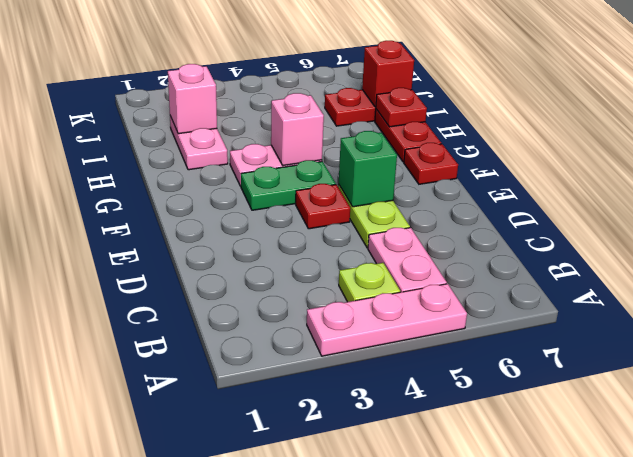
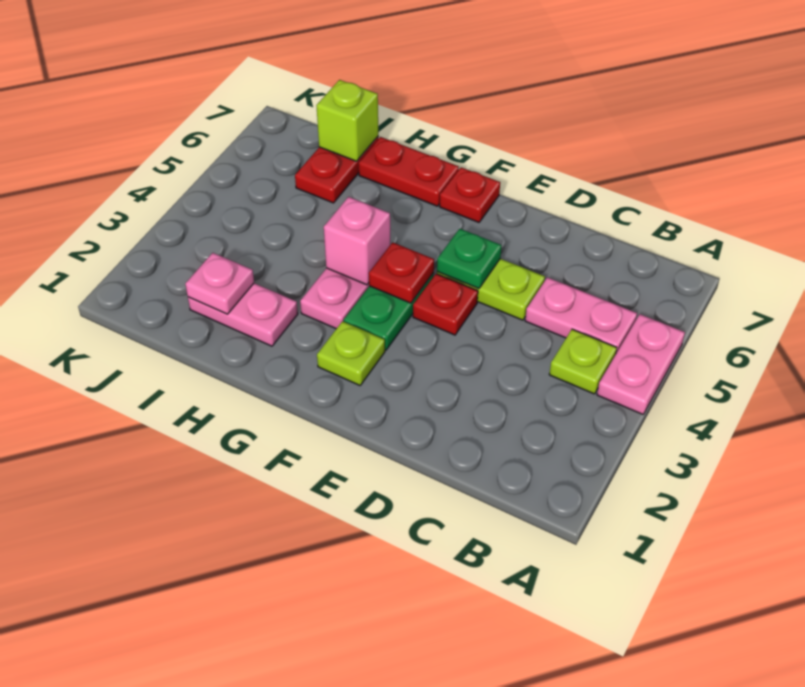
pink 1x3 plate [307,284,467,356] -> pink 1x2 plate [597,314,685,414]
green 1x1 brick [339,131,397,207] -> green 1x1 plate [437,229,501,289]
none -> lime 1x1 plate [317,321,385,385]
red 1x1 plate [376,88,427,127] -> red 1x1 plate moved to [369,242,434,303]
pink 1x1 brick [168,64,217,134] -> pink 1x1 plate [185,253,254,314]
red 1x1 brick [362,41,414,107] -> lime 1x1 brick [316,80,378,161]

